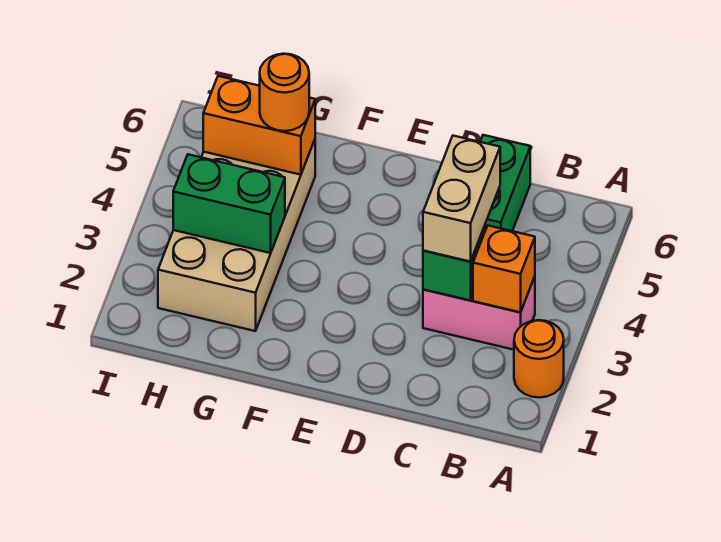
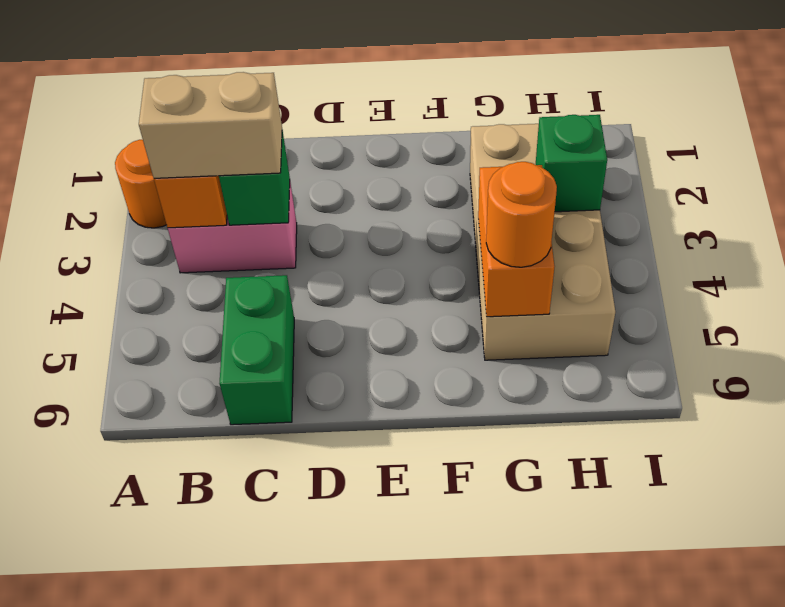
tan 1x2 brick [423,136,500,262] -> tan 1x2 brick turned to [139,72,282,178]
green 1x2 brick [173,154,285,253] -> green 1x1 brick [536,115,607,212]
orange 1x2 brick [203,76,315,175] -> orange 1x2 brick turned to [478,165,555,317]

